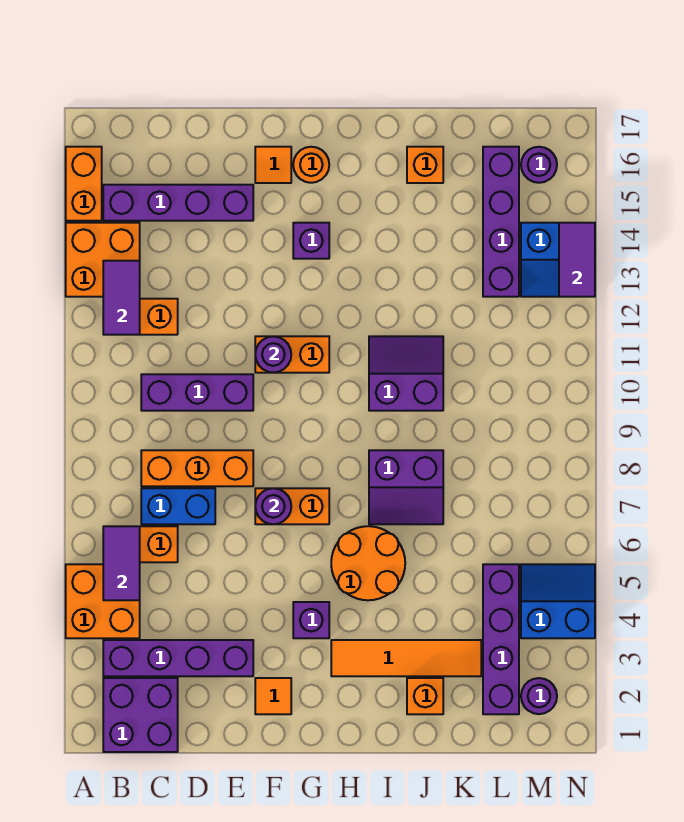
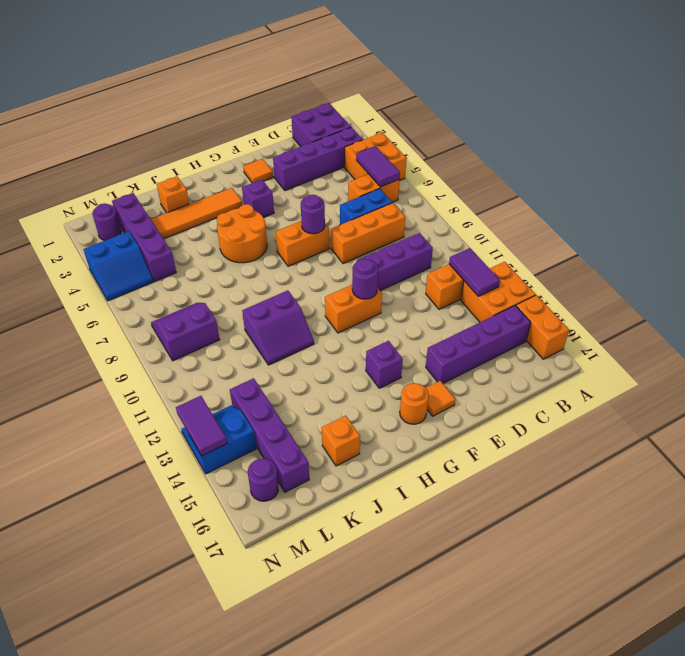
purple 2x2 slope [369,450,443,524] -> purple 2x2 slope moved to [151,303,220,361]

